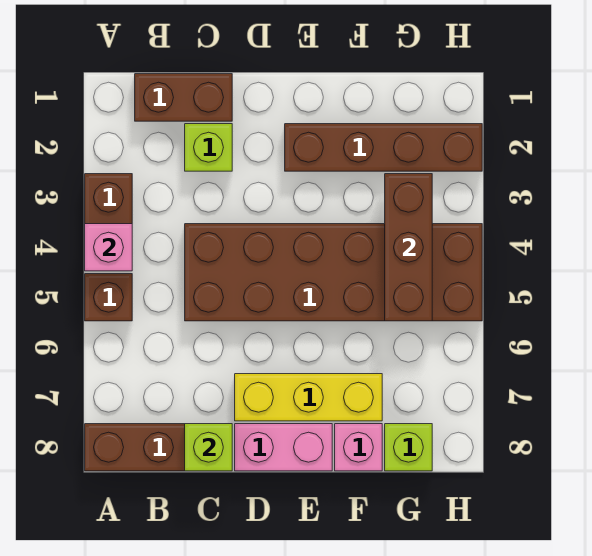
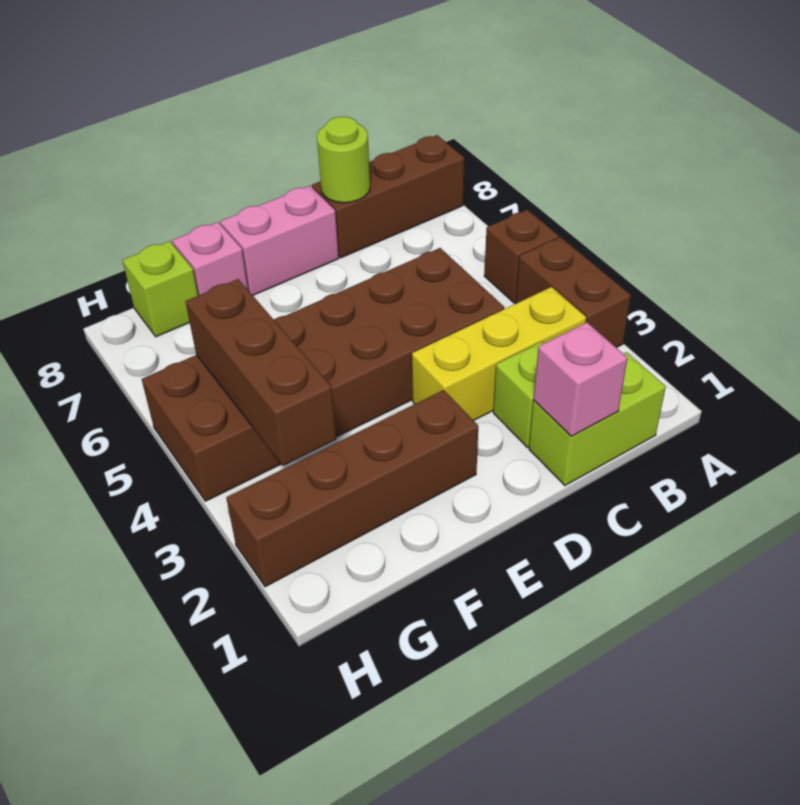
pink 1x1 brick [85,224,132,271] -> pink 1x1 brick moved to [534,322,627,436]
brown 1x2 brick [135,74,232,121] -> lime 1x2 brick [529,352,666,486]
lime 1x1 brick [185,424,232,471] -> lime 1x1 round brick [317,117,370,203]
yellow 1x3 brick [235,374,382,421] -> yellow 1x3 brick moved to [412,287,586,421]

